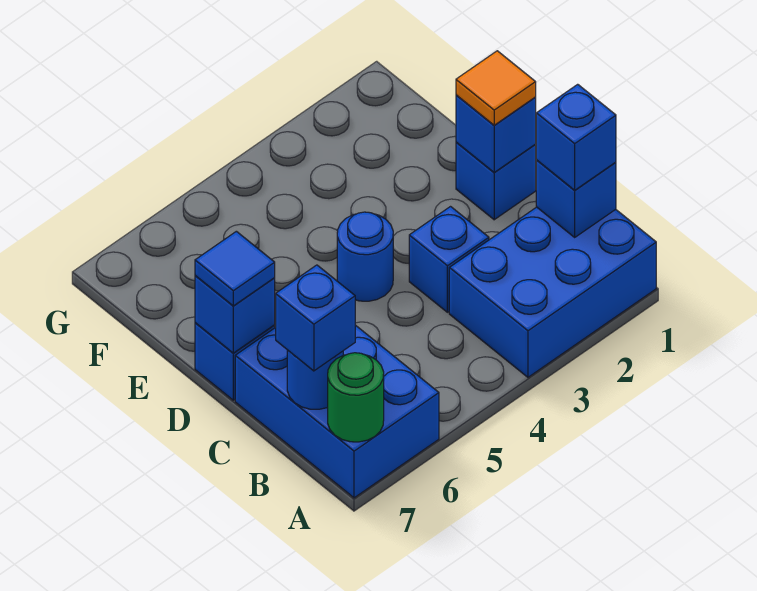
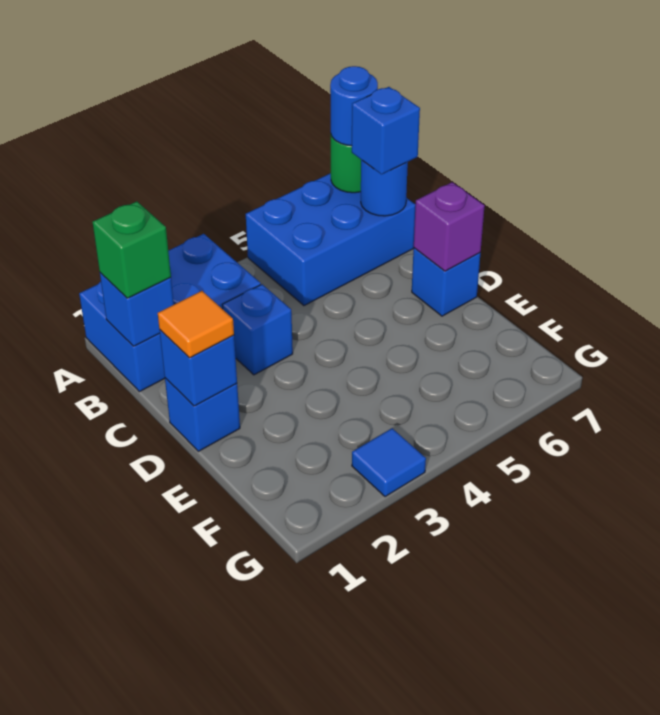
blue 2x3 brick [235,325,439,498] -> blue 2x3 brick turned to [246,173,415,306]
blue 1x1 brick [536,84,616,190] -> green 1x1 brick [93,201,171,298]
blue 1x1 round brick [337,212,393,301] -> blue 1x1 round brick moved to [330,66,378,146]
blue 1x1 brick [195,276,275,353] -> purple 1x1 brick [414,182,485,271]
blue 1x1 tile [195,231,275,306] -> blue 1x1 tile moved to [352,428,426,497]

